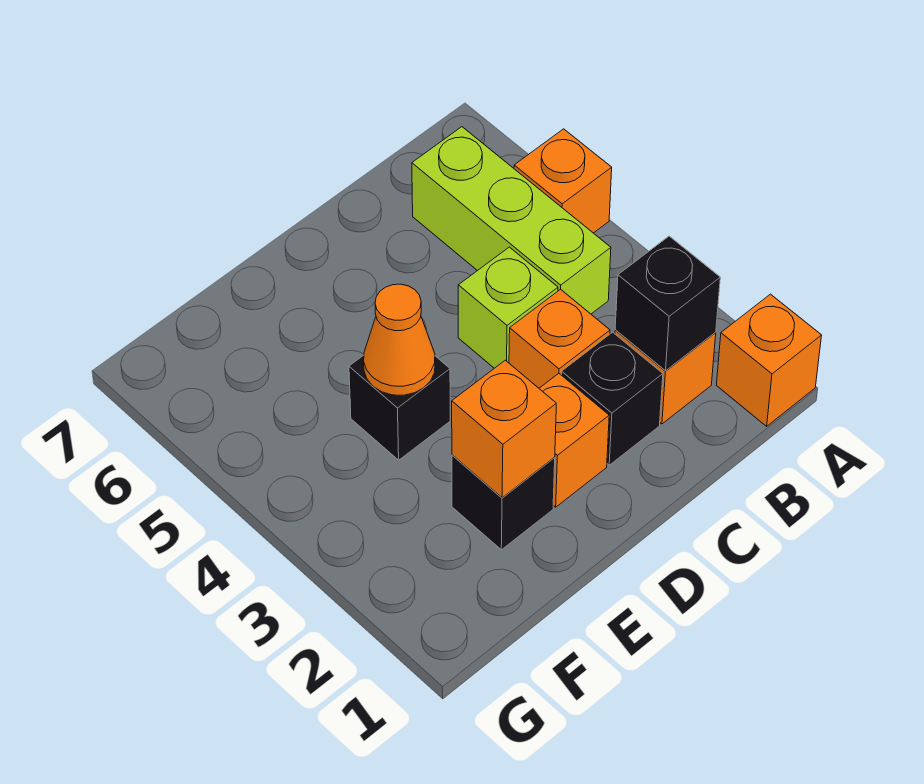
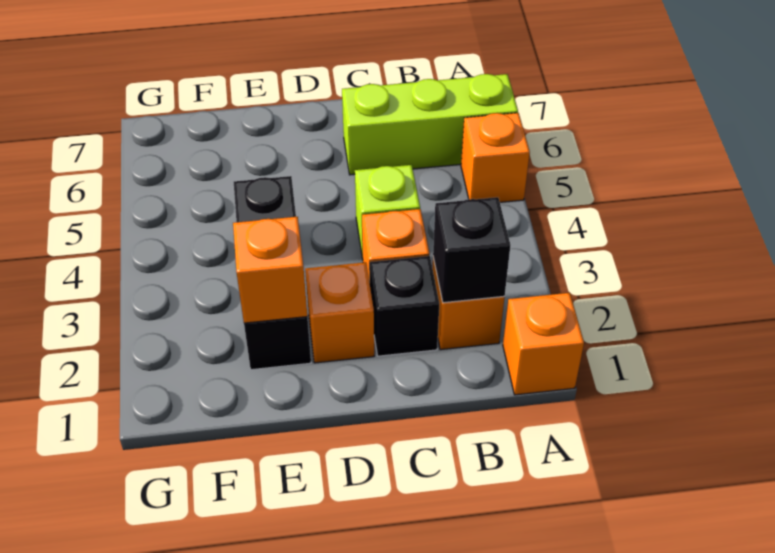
lime 1x3 brick [412,127,611,314] -> lime 1x3 brick turned to [342,74,518,175]
orange 1x1 cone [364,284,435,395] -> none

